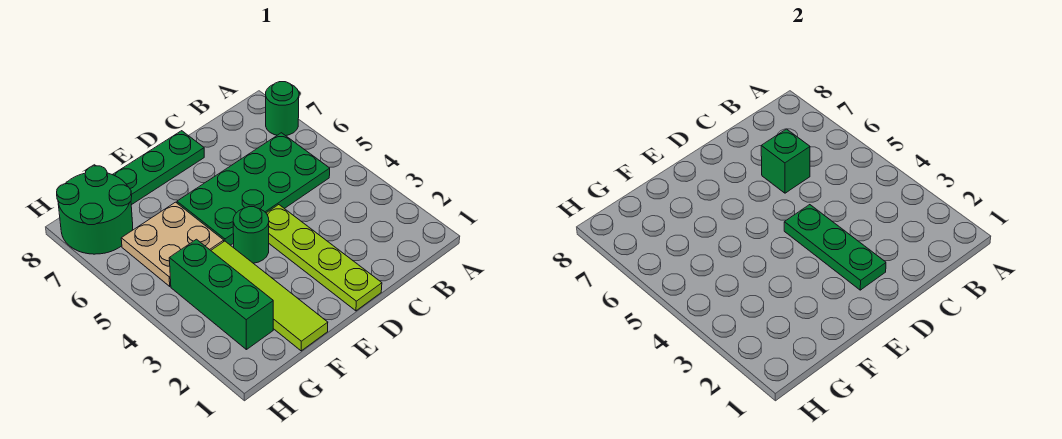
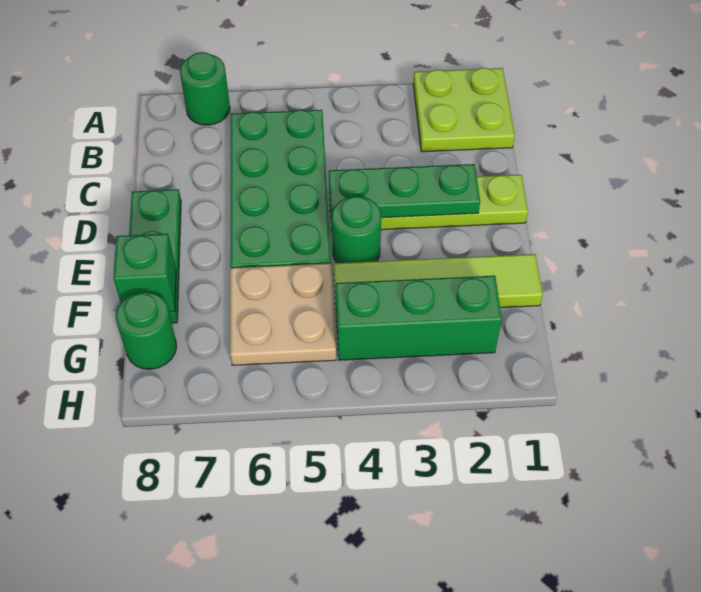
none -> lime 2x2 plate [413,68,515,152]
green 1x1 brick [761,129,810,193] -> green 1x1 brick moved to [113,234,176,312]
green 2x2 round brick [57,166,133,254] -> green 1x1 round brick [116,292,177,369]

